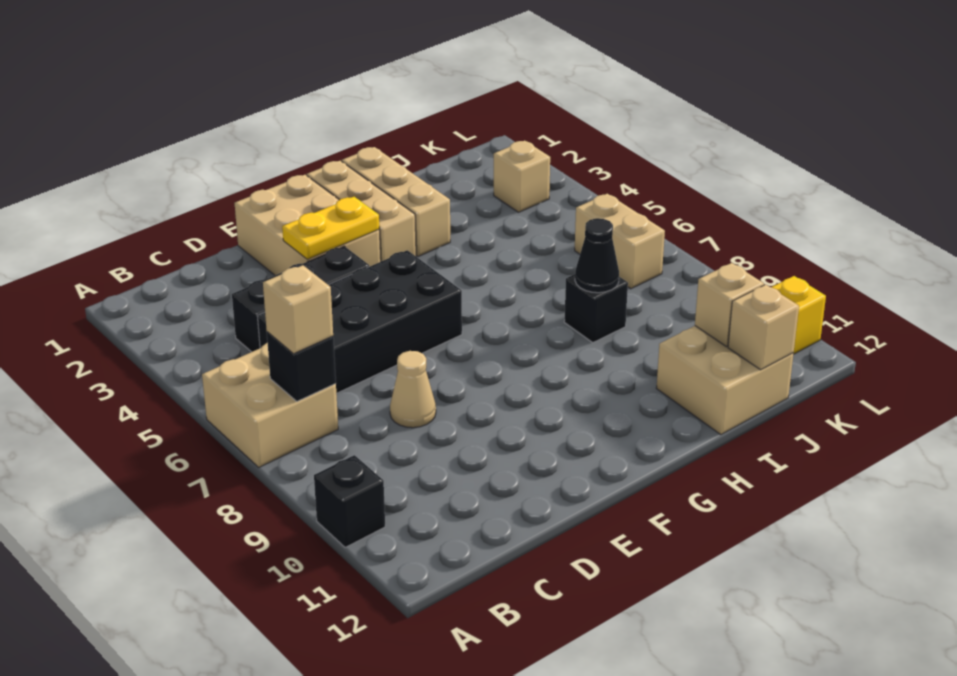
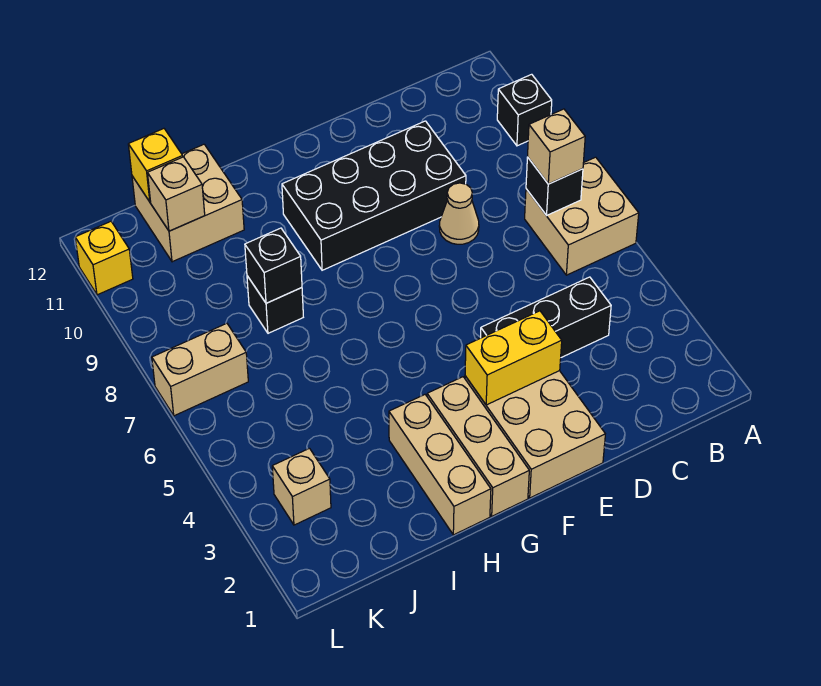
black 2x4 brick [257,250,462,393] -> black 2x4 brick moved to [282,121,466,270]
yellow 1x2 plate [282,197,379,260] -> yellow 1x2 brick [465,311,562,405]
black 1x1 cone [575,218,619,293] -> black 1x1 brick [245,228,302,303]
tan 1x1 brick [728,285,799,370] -> yellow 1x1 brick [128,129,183,202]
tan 1x2 brick [575,194,665,289] -> tan 1x2 brick turned to [152,323,248,416]

